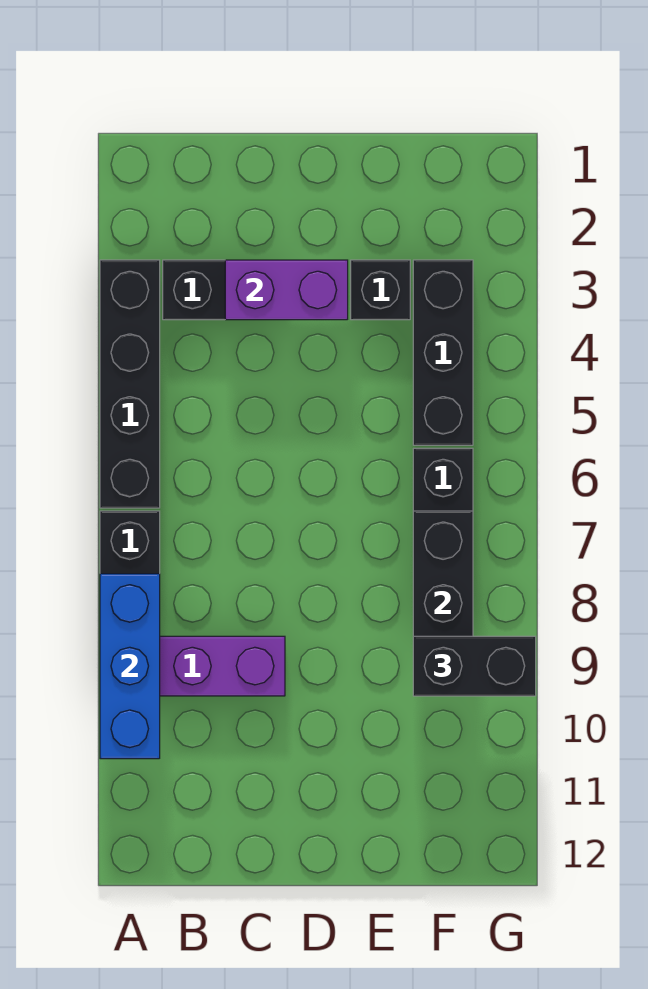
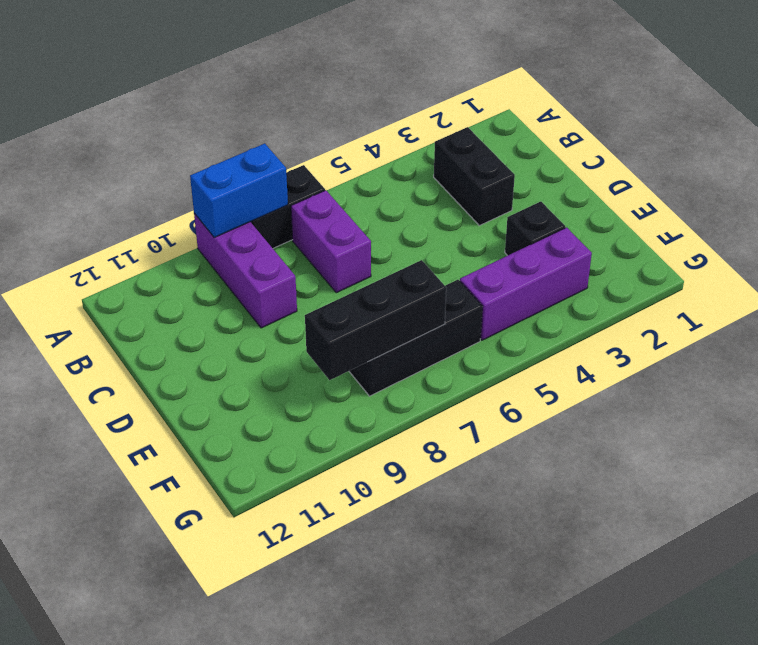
black 1x4 brick [100,260,160,508] -> none
blue 1x3 brick [100,574,160,759] -> blue 1x2 brick [190,144,288,237]
purple 1x2 brick [225,260,348,320] -> purple 1x2 brick moved to [291,190,371,293]
black 1x3 brick [413,260,473,445] -> purple 1x3 brick [460,227,592,340]
black 1x2 brick [413,636,536,696] -> none

